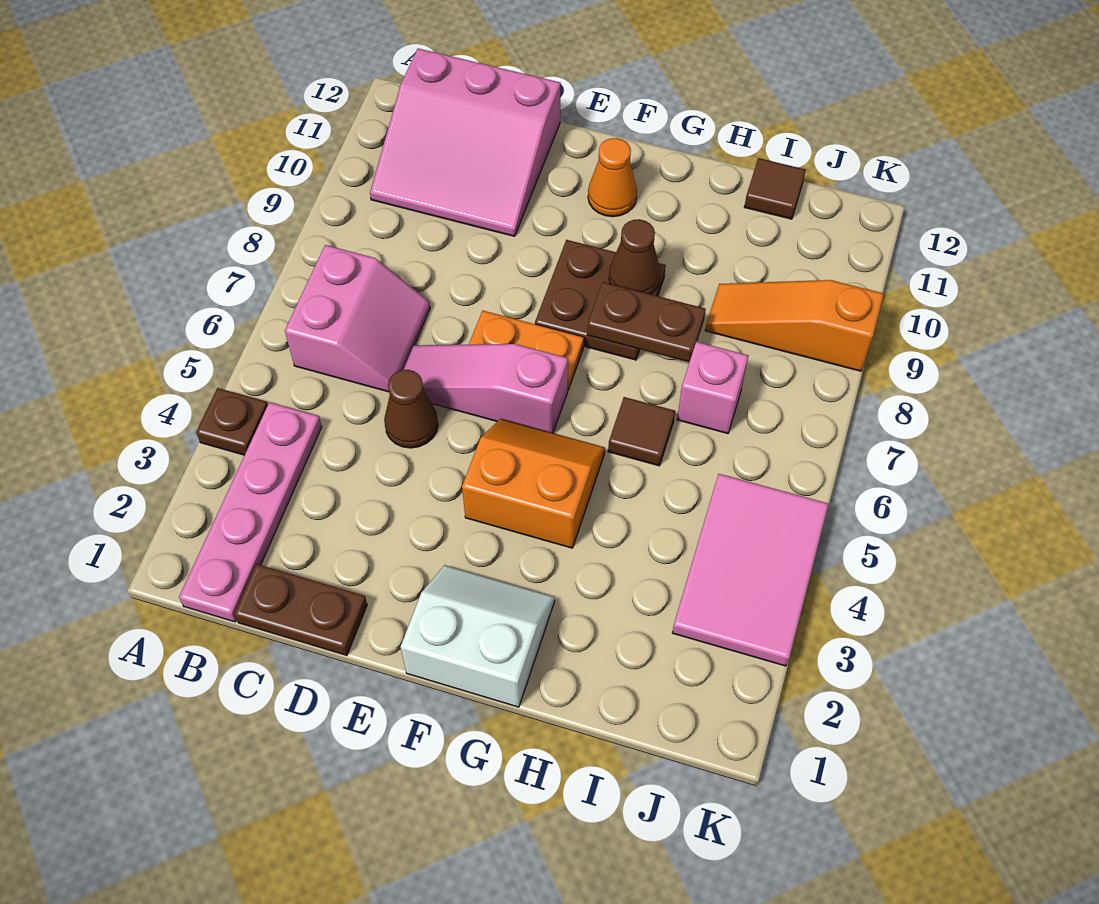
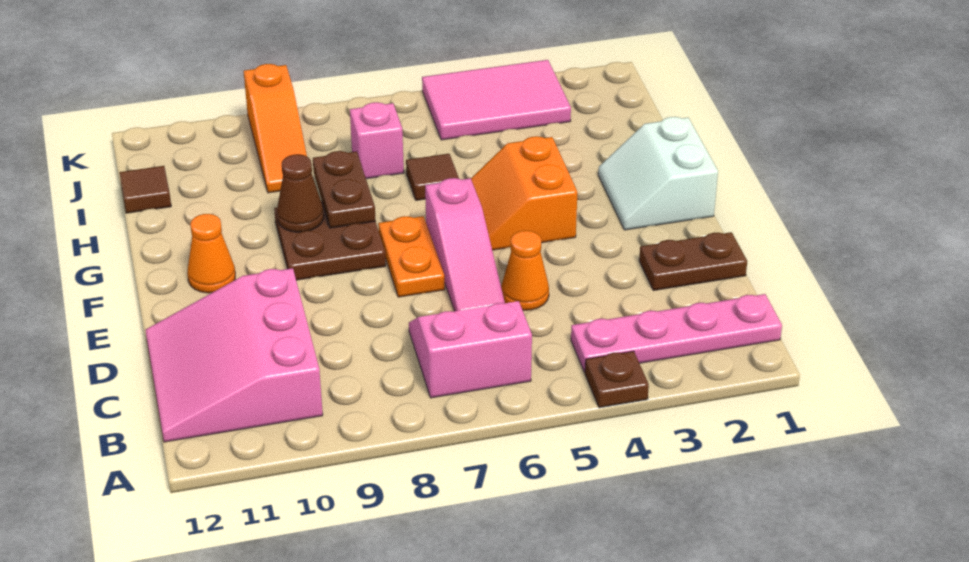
pink 3x3 slope [370,49,561,236] -> pink 3x3 slope turned to [145,268,323,442]
brown 1x2 plate [234,564,367,655] -> brown 1x2 plate turned to [639,232,747,290]
brown 1x1 cone [384,370,438,448] -> orange 1x1 cone [501,231,549,310]

